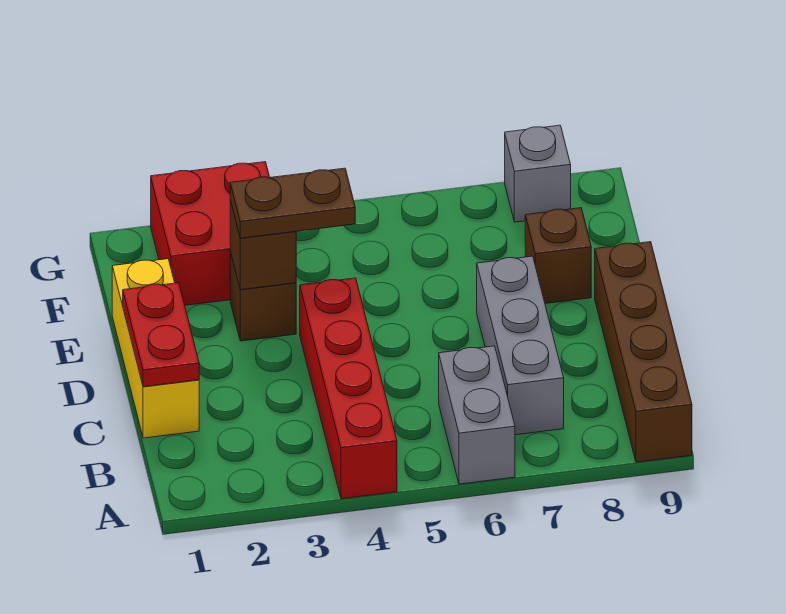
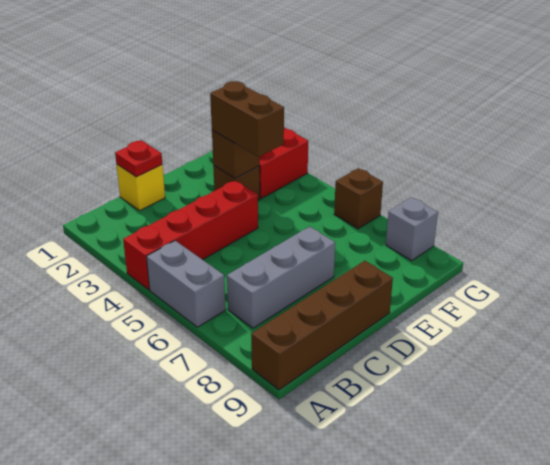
grey 1x2 brick [439,346,515,484] -> grey 1x2 brick turned to [147,241,226,327]
yellow 1x3 brick [112,259,199,438] -> yellow 1x1 brick [116,164,165,211]
red 1x2 plate [123,283,199,387] -> red 1x1 plate [115,140,162,177]
brown 1x2 plate [230,168,355,238] -> brown 1x2 brick [210,81,284,157]
brown 1x1 brick [525,208,591,304] -> brown 1x1 brick moved to [334,168,383,229]

